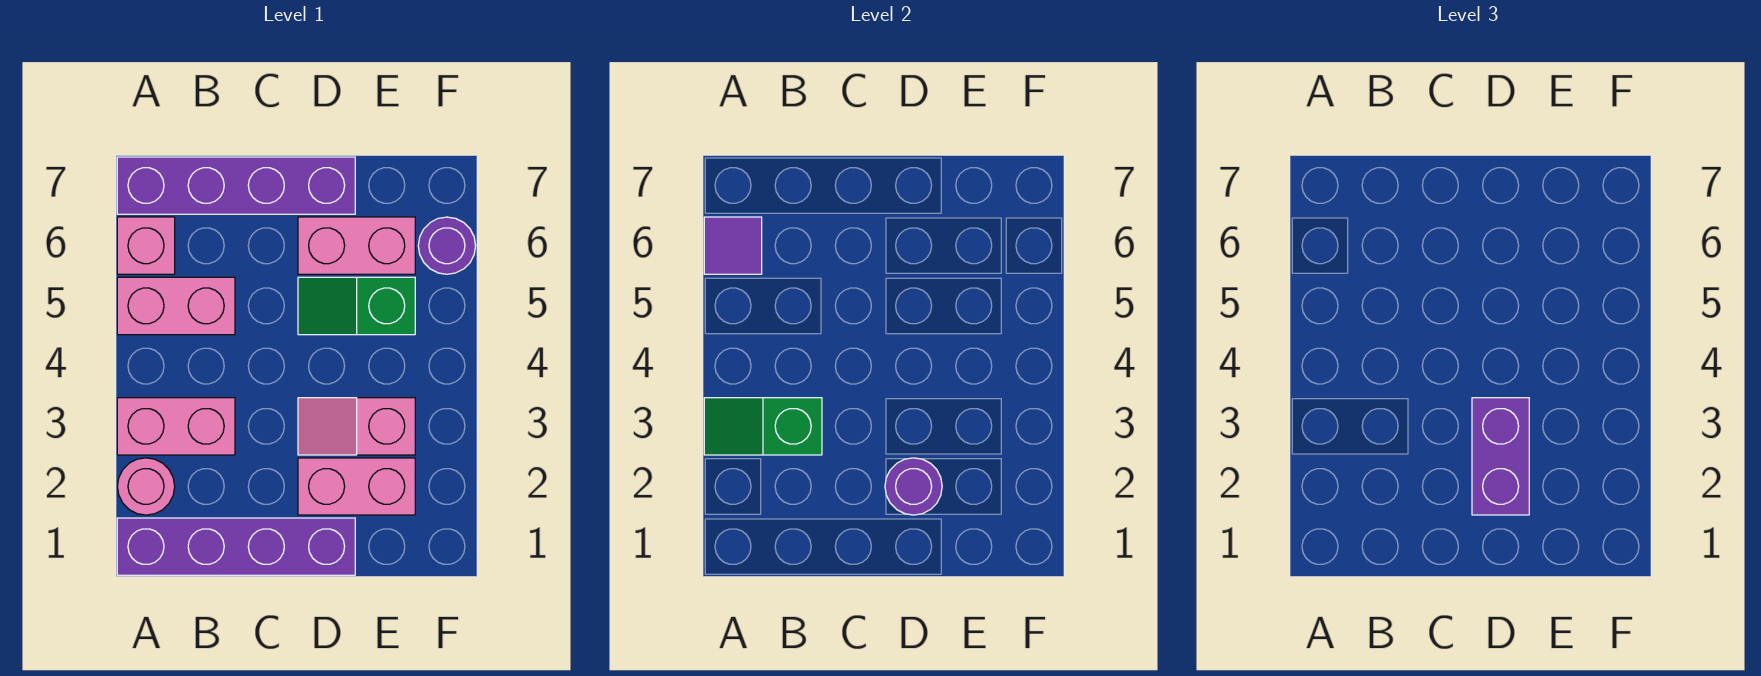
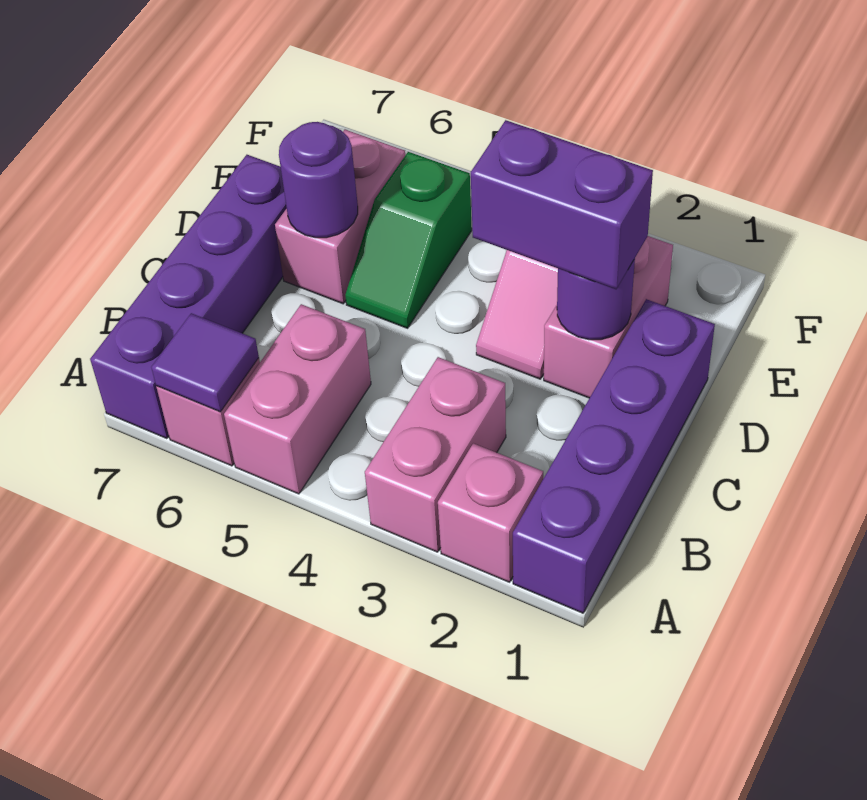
pink 1x1 round brick [117,458,175,515] -> pink 1x1 brick [438,443,543,582]
green 1x2 slope [704,398,822,455] -> none
purple 1x1 round brick [418,217,476,274] -> purple 1x1 round brick moved to [279,122,358,238]

